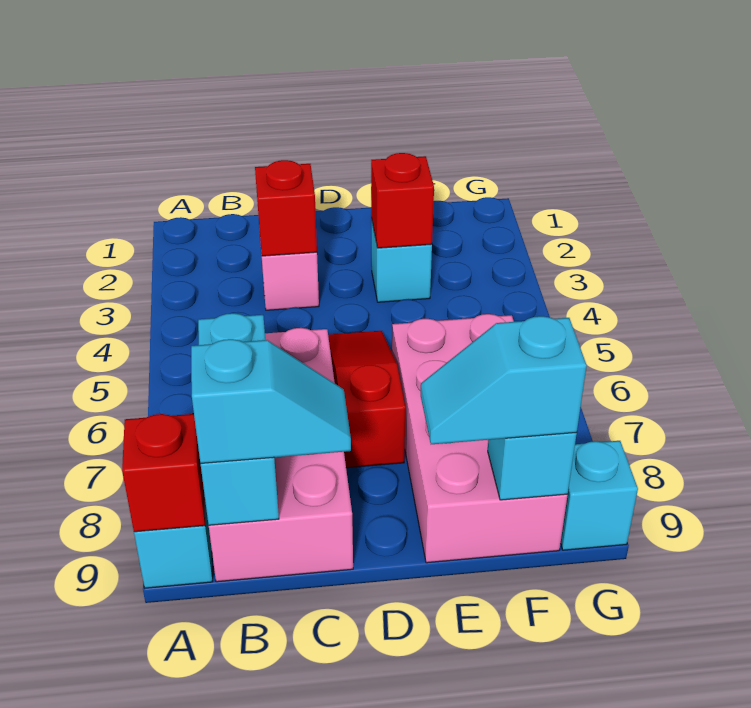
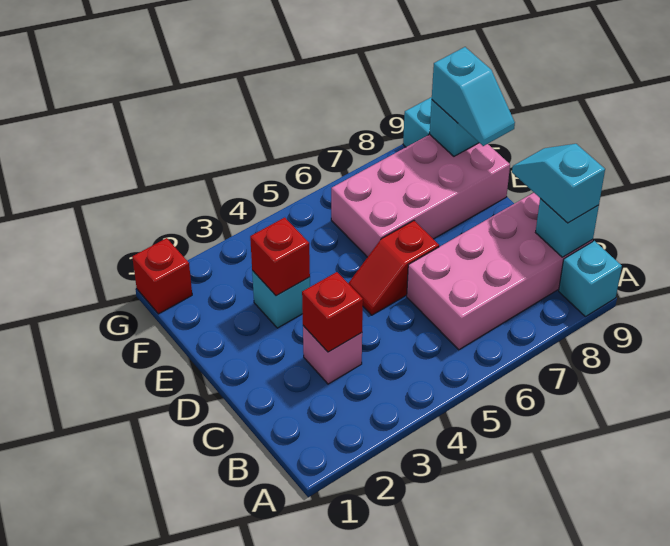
red 1x1 brick [122,414,205,532] -> red 1x1 brick moved to [132,238,192,314]
cyan 1x3 brick [198,313,279,525] -> cyan 1x1 brick [536,198,599,257]
red 1x3 slope [328,331,405,468] -> red 1x2 slope [348,221,439,315]

